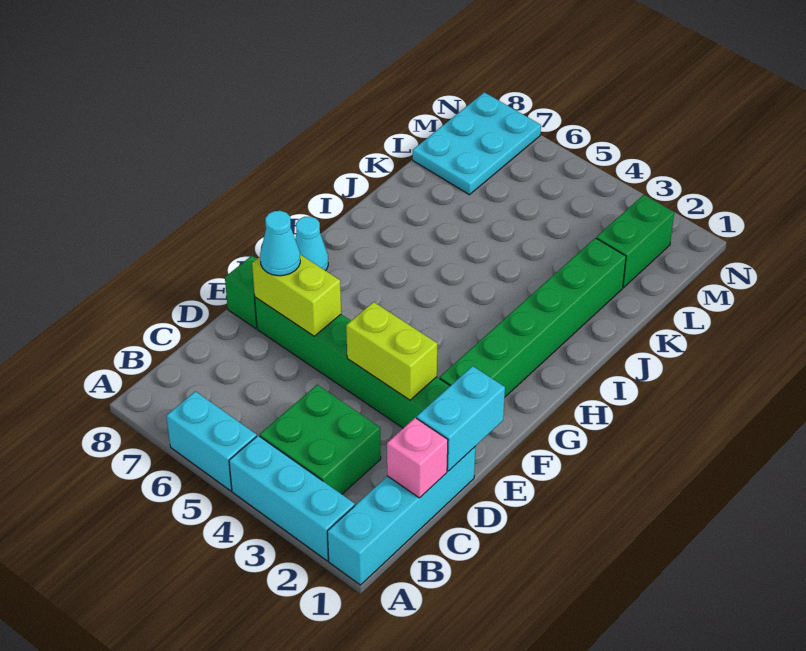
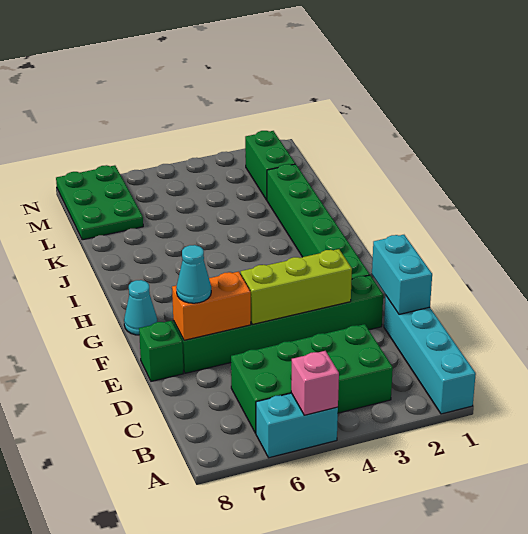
cyan 1x3 brick [229,436,355,561] -> none
green 2x2 brick [260,385,381,494] -> green 2x4 brick [231,324,393,433]
pink 1x1 brick [387,418,448,498] -> pink 1x1 brick moved to [291,351,339,415]
lime 1x2 brick [346,302,437,400] -> lime 1x3 brick [241,249,352,324]
lime 1x2 brick [252,255,341,336] -> orange 1x2 brick [172,272,251,340]
cyan 2x3 plate [413,92,541,195] -> green 2x3 plate [56,165,143,240]

